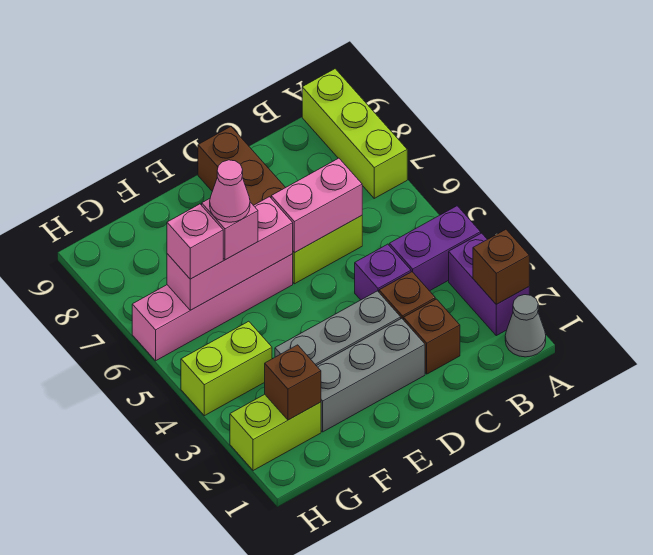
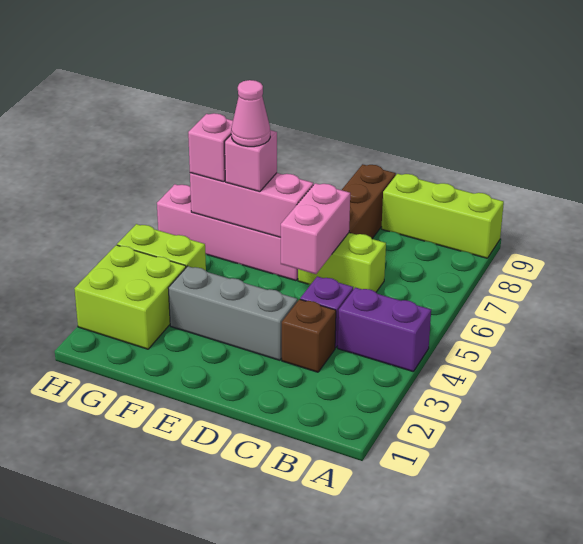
grey 1x1 cone [505,295,546,357] -> none
purple 1x2 brick [449,233,529,336] -> none
brown 1x1 brick [473,229,529,304] -> none
lime 1x3 brick [302,69,407,198] -> lime 1x3 brick turned to [381,174,504,258]
brown 1x1 brick [404,299,460,374] -> none
pink 1x2 brick [271,158,362,253] -> pink 1x2 brick turned to [280,183,350,274]
grey 1x3 brick [317,318,425,432] -> none
lime 1x2 brick [230,394,321,471] -> lime 2x2 brick [74,245,186,349]
brown 1x1 brick [265,345,321,420] -> none

